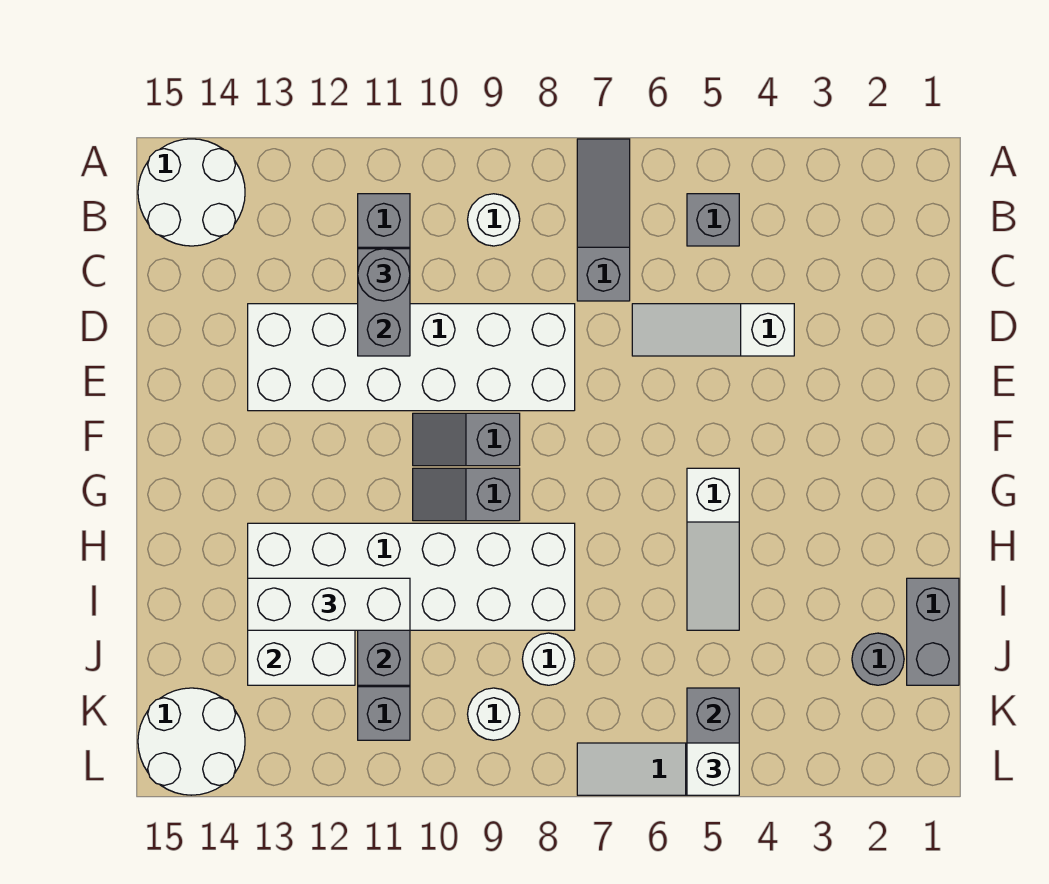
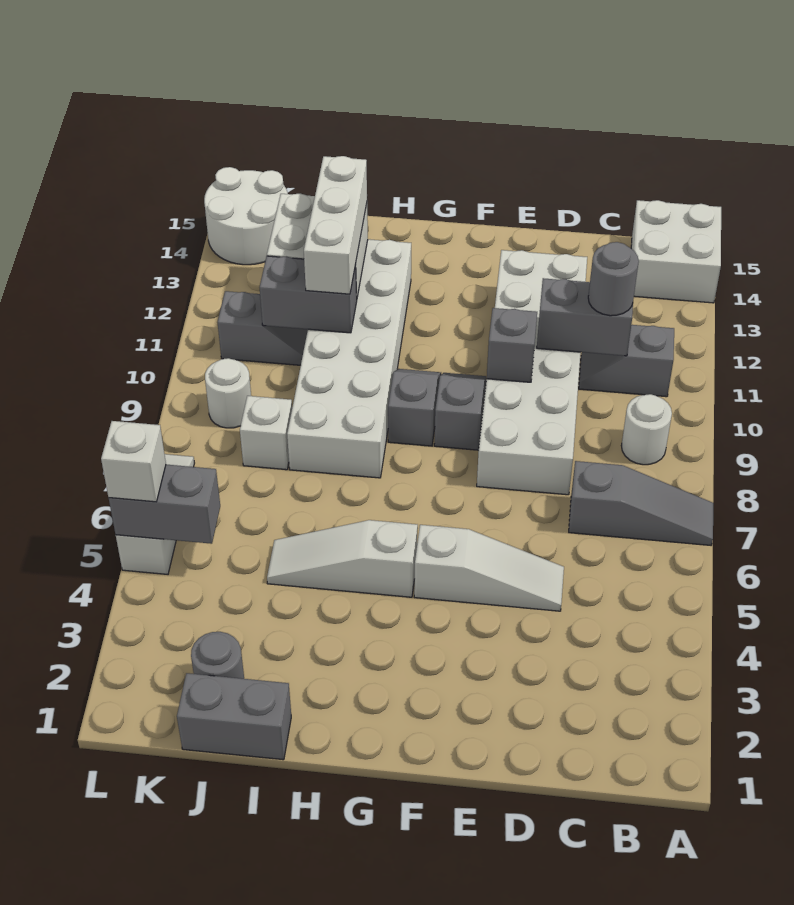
white 2x2 round brick [138,139,245,246] -> white 2x2 brick [631,200,721,303]
grey 1x1 brick [687,194,739,246] -> grey 1x1 brick moved to [487,308,537,382]
white 1x3 slope [632,304,794,356] -> white 1x3 slope turned to [414,525,564,611]
white 1x1 round brick [522,633,575,685] -> white 1x1 brick [240,396,292,470]

